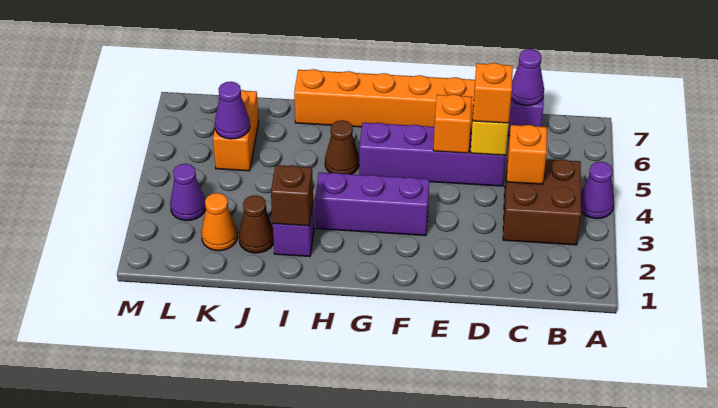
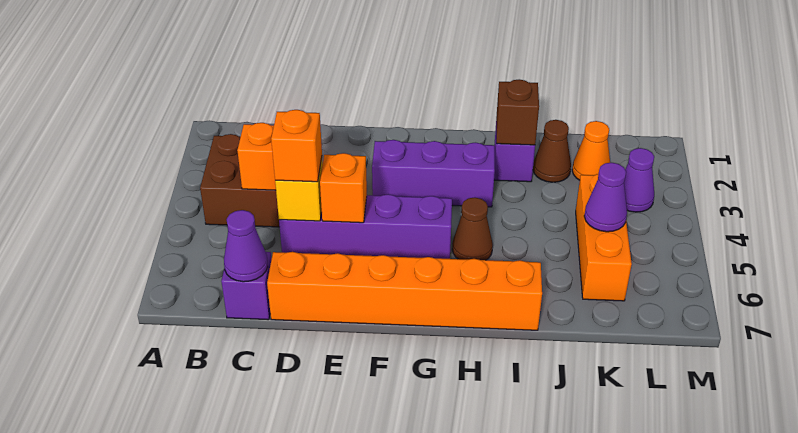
purple 1x1 cone [581,162,614,219] -> none
orange 1x2 brick [213,90,259,171] -> orange 1x3 brick [576,174,632,301]

